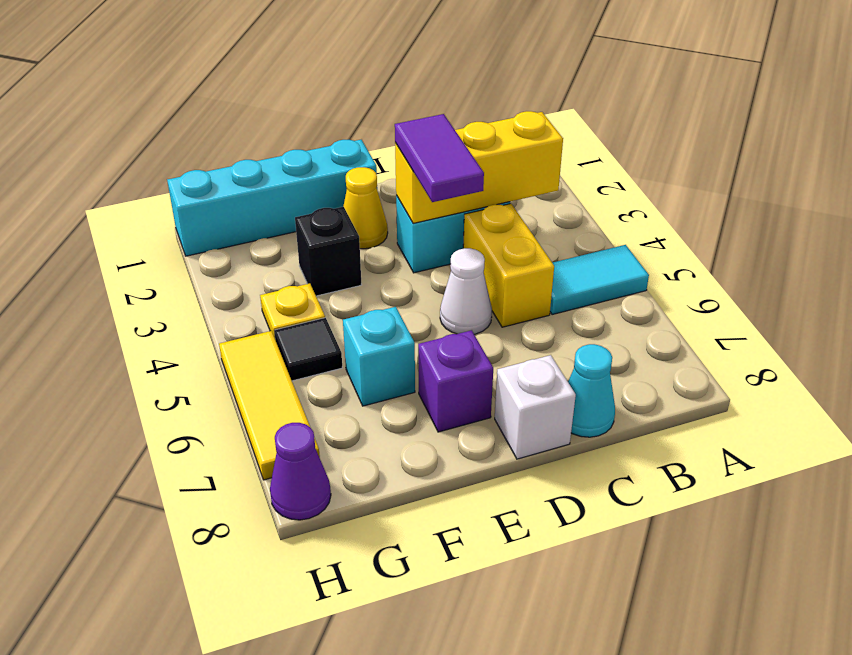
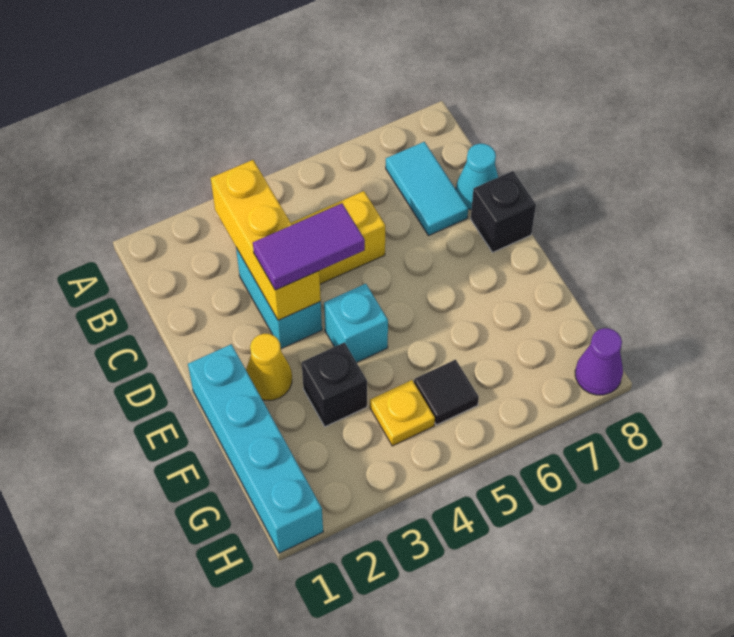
cyan 1x2 tile [550,245,649,315] -> cyan 1x2 tile moved to [386,142,468,236]
white 1x1 cone [440,248,492,334] -> none
white 1x1 brick [495,355,576,459] -> black 1x1 brick [471,171,536,252]
purple 1x1 brick [418,330,493,432] -> none
cyan 1x1 brick [343,307,415,406] -> cyan 1x1 brick moved to [324,284,388,362]
yellow 1x3 tile [219,331,320,480] -> none

